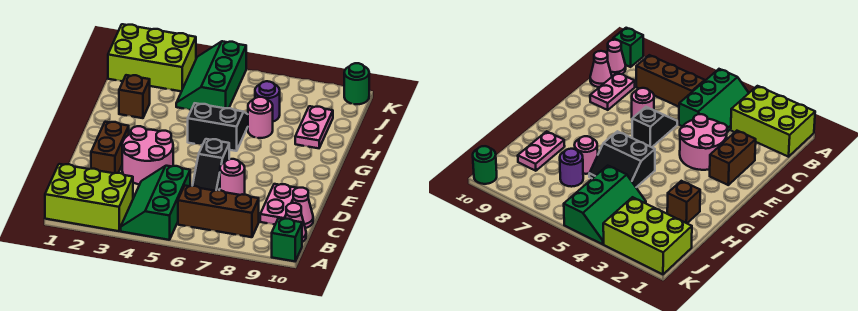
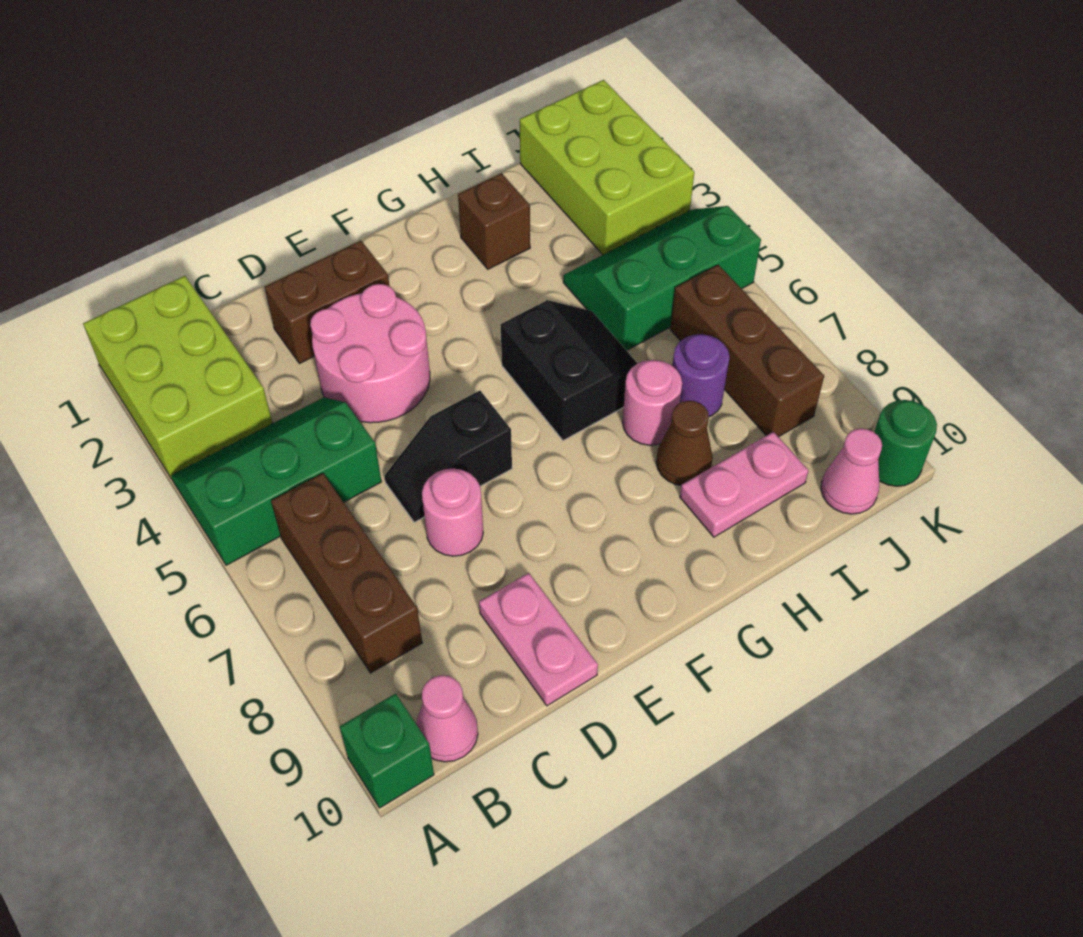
pink 1x2 plate [260,184,296,225] -> pink 1x2 plate turned to [479,573,598,706]
pink 1x1 cone [292,188,313,228] -> pink 1x1 cone moved to [821,428,882,514]
none -> brown 1x1 cone [656,401,713,485]
none -> brown 1x3 brick [670,265,824,437]

